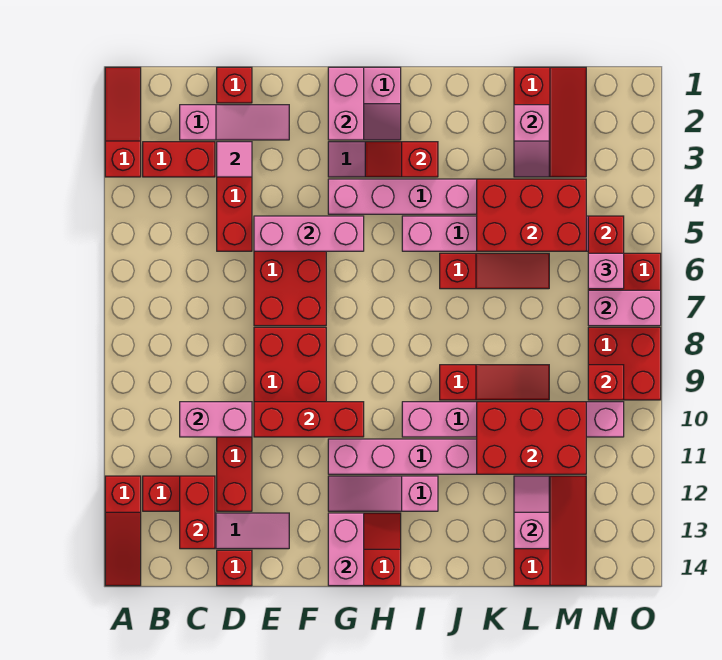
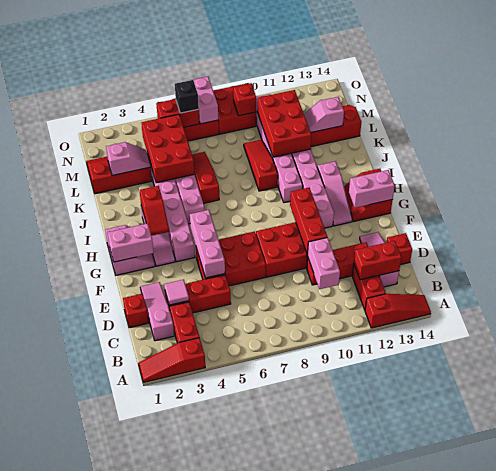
pink 1x1 brick [588,253,624,289] -> black 1x1 brick [175,80,199,113]

